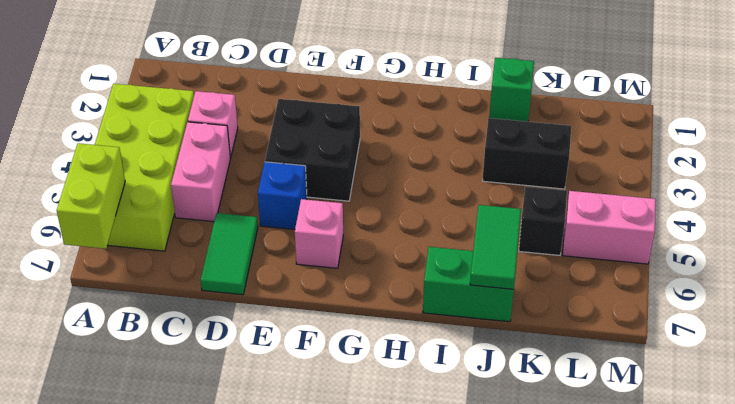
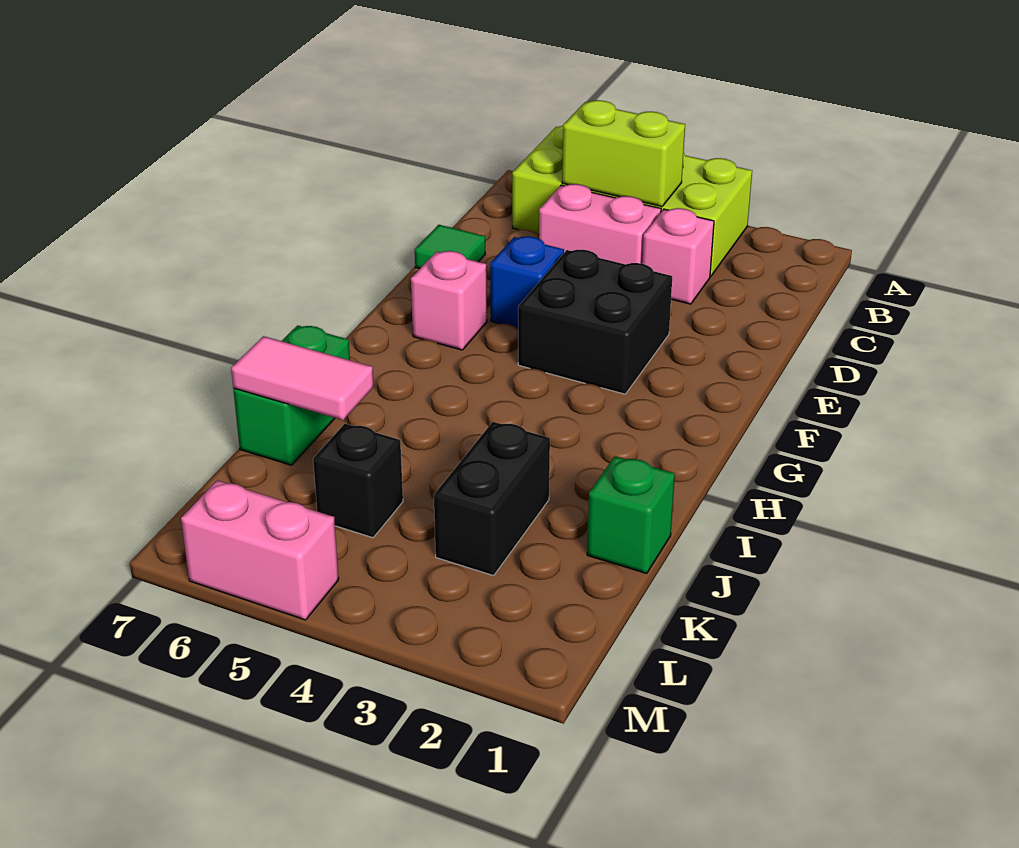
lime 1x2 brick [57,143,125,249] -> lime 1x2 brick moved to [562,100,685,207]
green 1x2 tile [200,213,258,295] -> green 1x1 tile [415,225,485,269]
green 1x2 tile [470,205,521,290] -> pink 1x2 tile [231,336,374,420]
pink 1x2 brick [563,191,656,264] -> pink 1x2 brick turned to [181,480,339,620]

